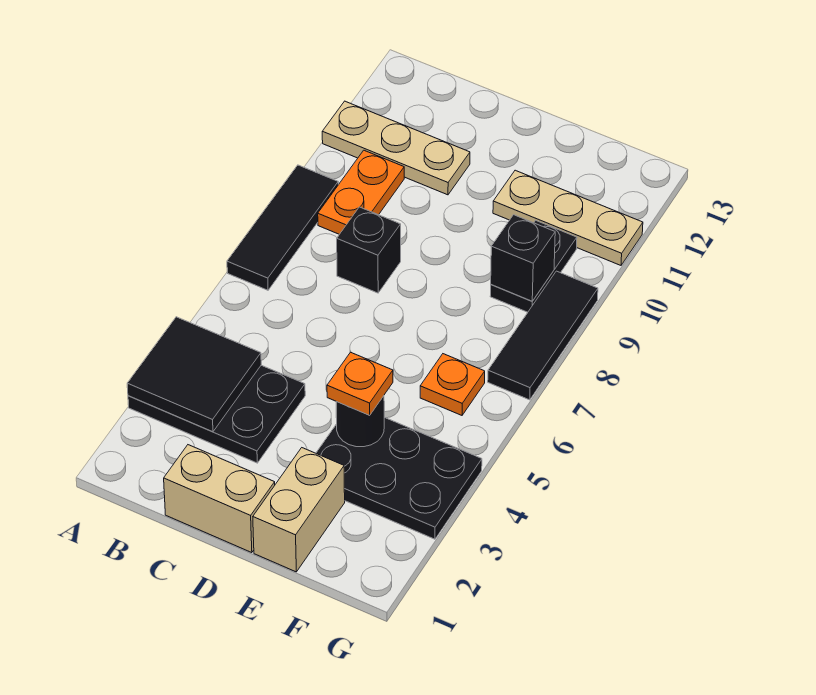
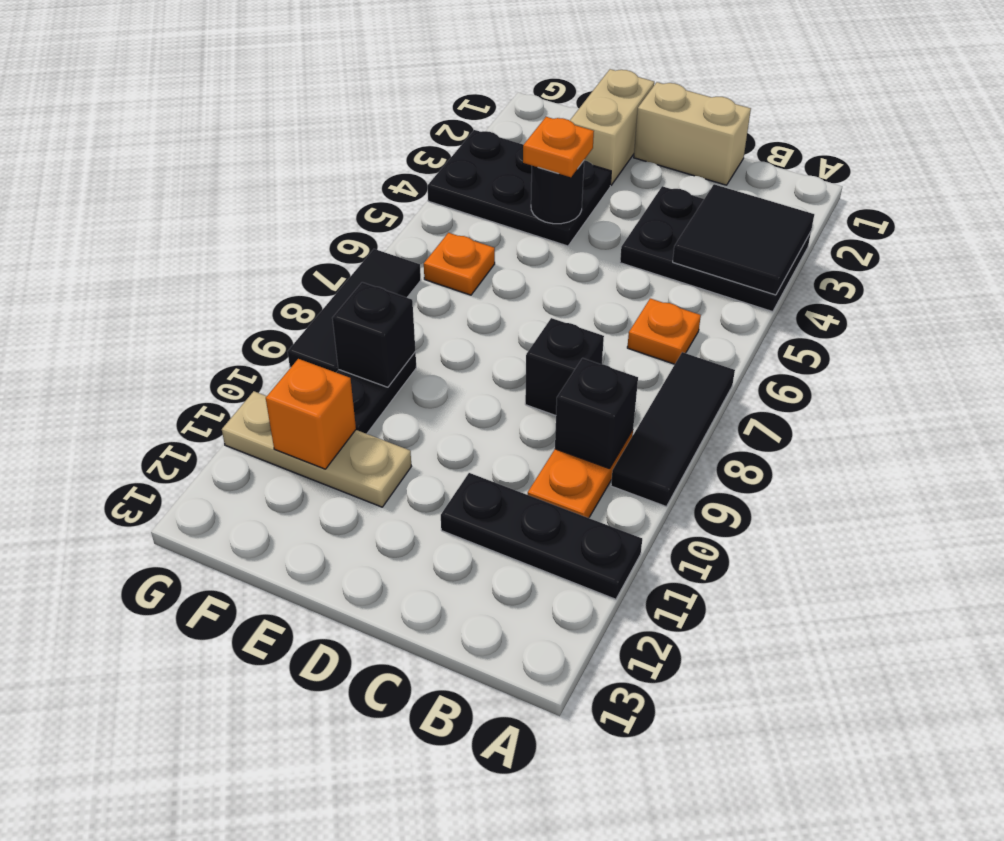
tan 1x3 plate [322,101,470,195] -> black 1x3 plate [441,473,642,599]
none -> orange 1x1 plate [627,299,701,364]
none -> black 1x1 brick [555,358,638,469]
none -> orange 1x1 brick [266,359,356,469]

